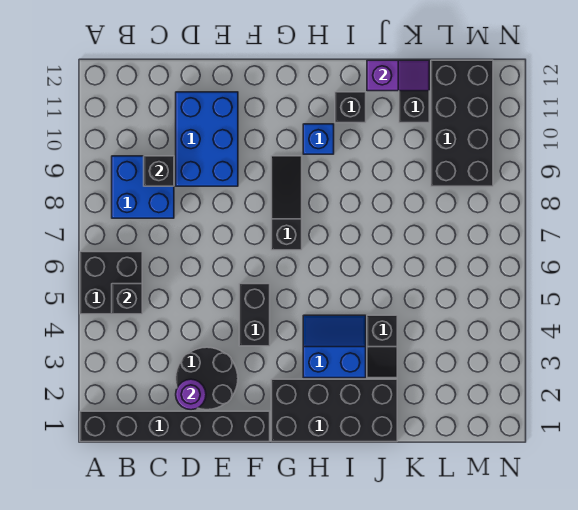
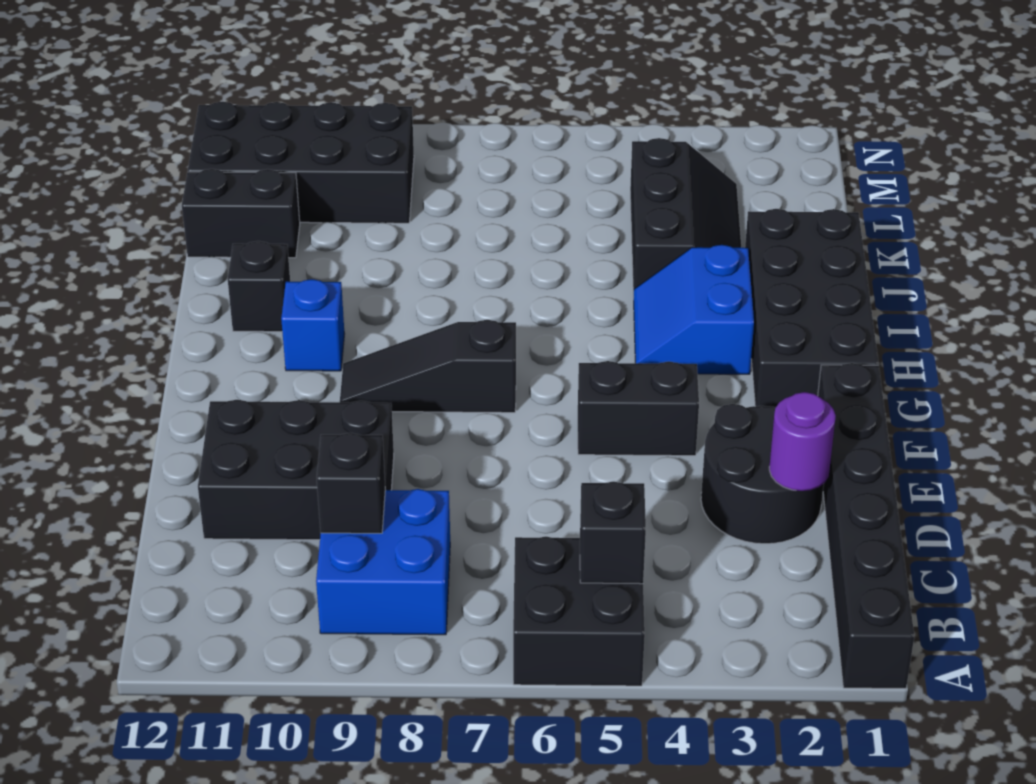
blue 2x3 brick [176,92,238,186] -> black 2x3 brick [198,400,394,540]
black 1x2 slope [367,315,397,378] -> black 2x3 slope [630,138,741,297]
purple 1x2 slope [367,60,429,91] -> none

